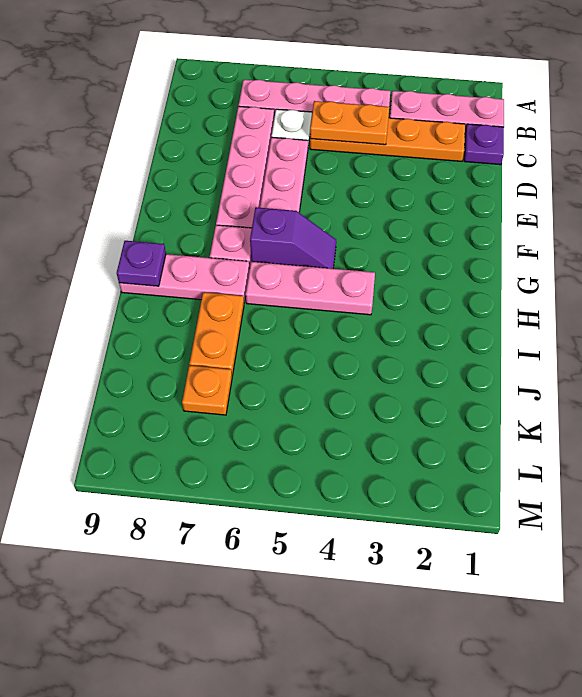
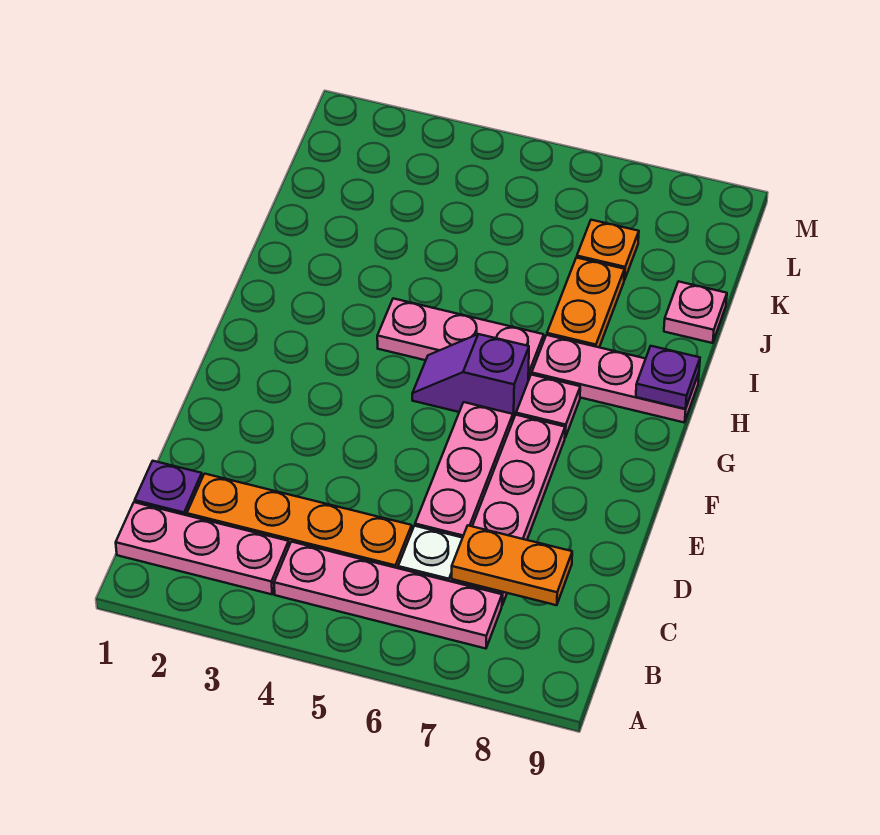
orange 1x2 plate [310,101,389,145] -> orange 1x2 plate moved to [452,526,572,605]
none -> pink 1x1 plate [664,281,727,343]

